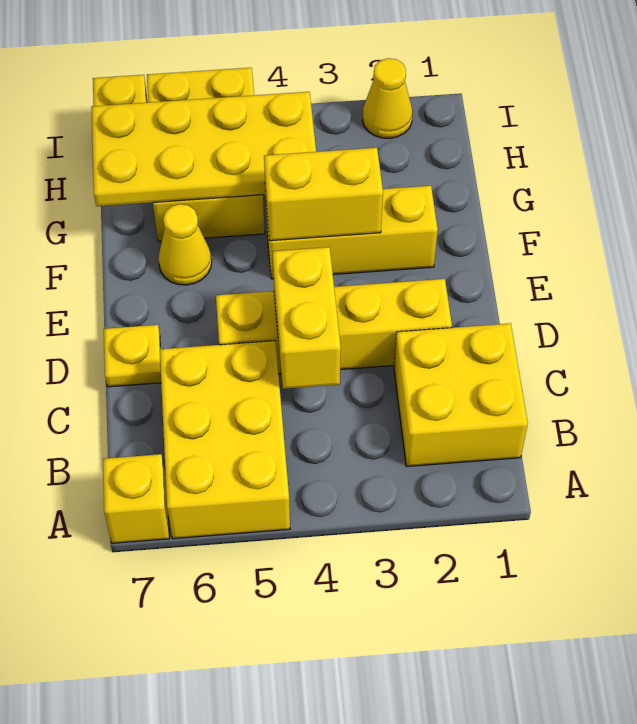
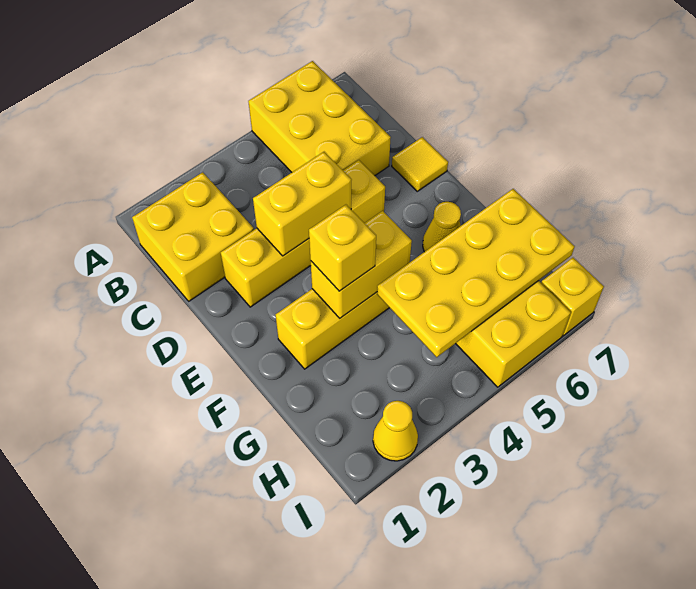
yellow 1x1 brick [103,454,169,543] -> yellow 1x1 brick moved to [309,205,376,291]
yellow 1x2 brick [272,247,341,389] -> yellow 1x2 brick turned to [253,152,352,256]
yellow 1x1 plate [104,325,161,387] -> yellow 1x1 tile [392,137,448,191]

